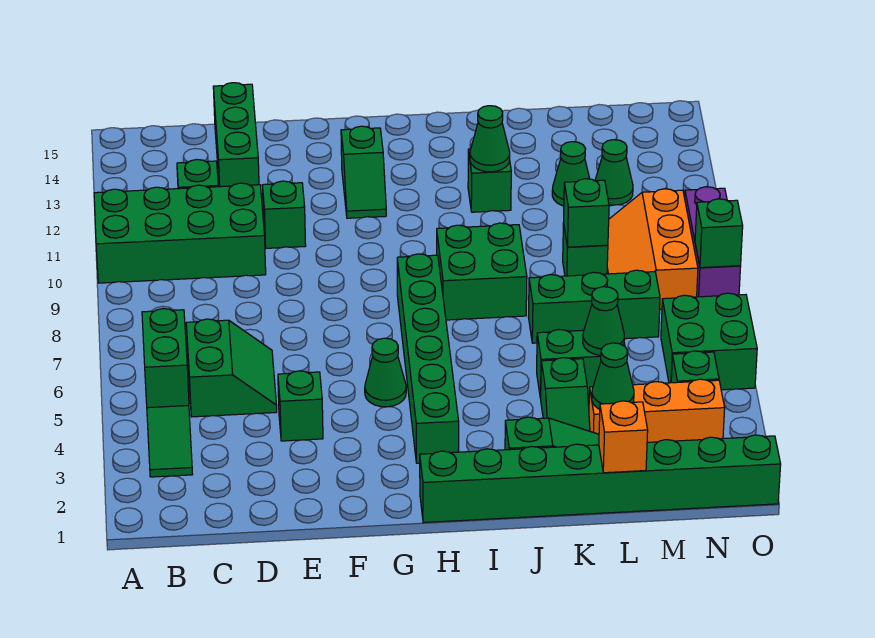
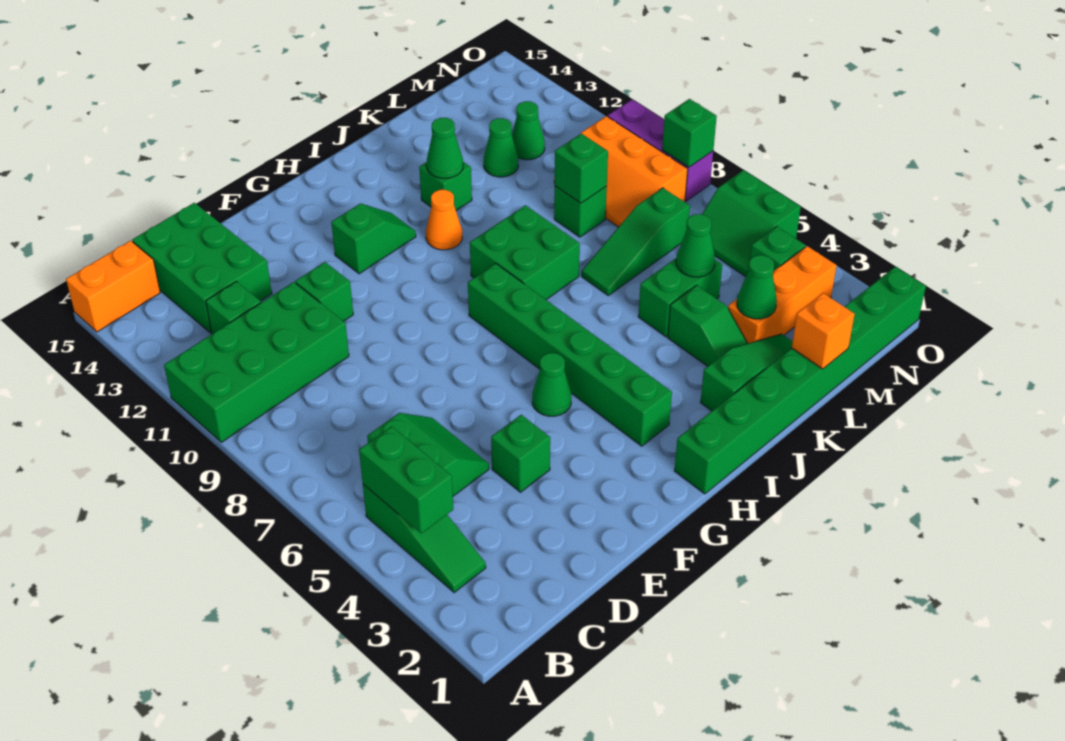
none -> orange 1x2 brick [66,241,160,332]
green 1x3 brick [213,83,259,187] -> green 2x3 brick [132,203,272,333]
green 1x2 slope [341,126,386,218] -> green 1x2 slope turned to [331,204,416,274]
none -> orange 1x1 cone [426,190,462,250]
green 1x3 brick [529,270,660,343] -> green 1x3 slope [582,188,690,295]
green 2x2 brick [661,293,757,390] -> green 2x2 slope [702,170,801,277]

